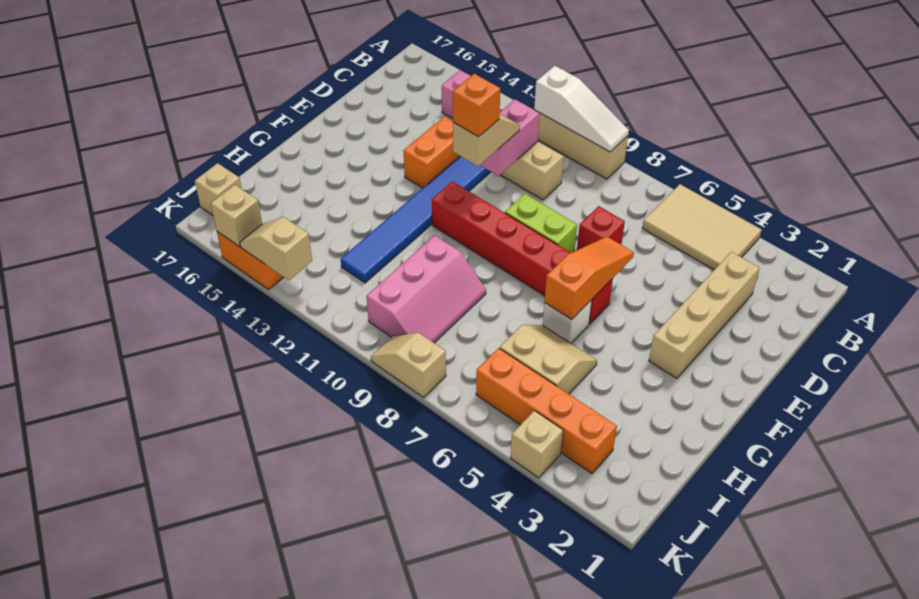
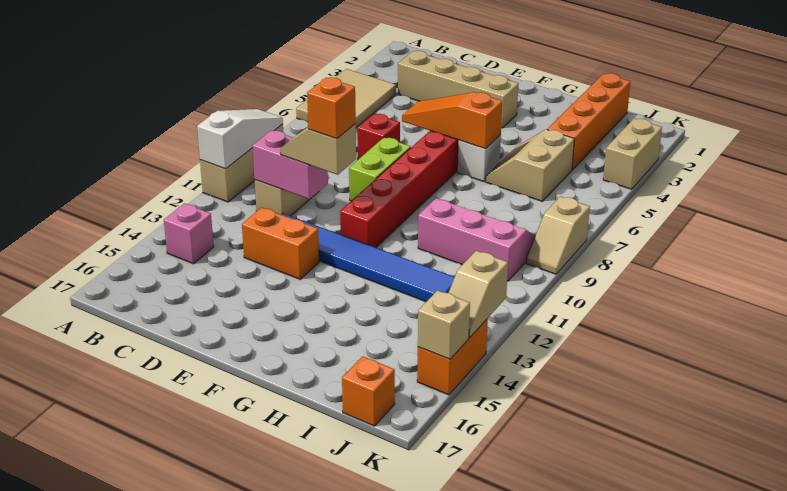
orange 1x4 brick [476,348,617,474] -> orange 1x4 brick moved to [547,73,630,170]
tan 1x1 brick [195,163,242,215] -> orange 1x1 brick [342,356,395,426]
tan 1x1 brick [511,411,563,478] -> tan 1x2 brick [603,119,662,189]

